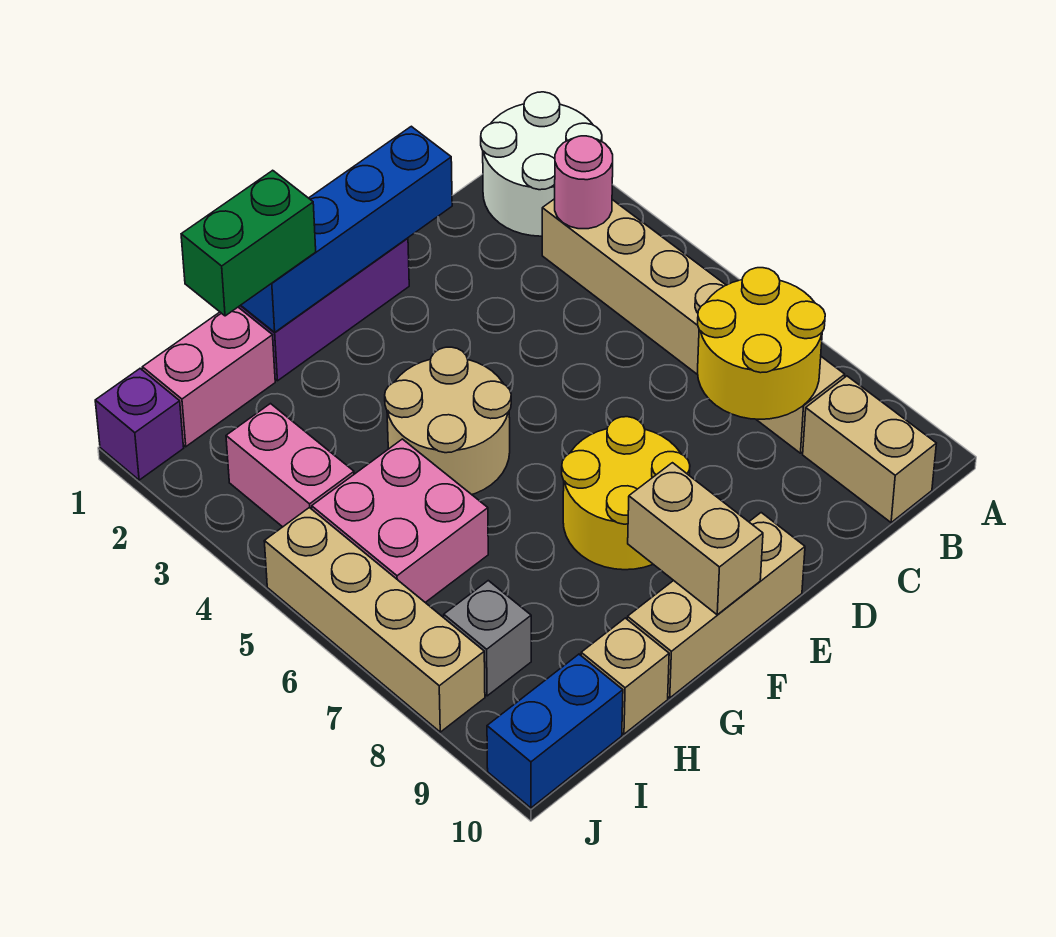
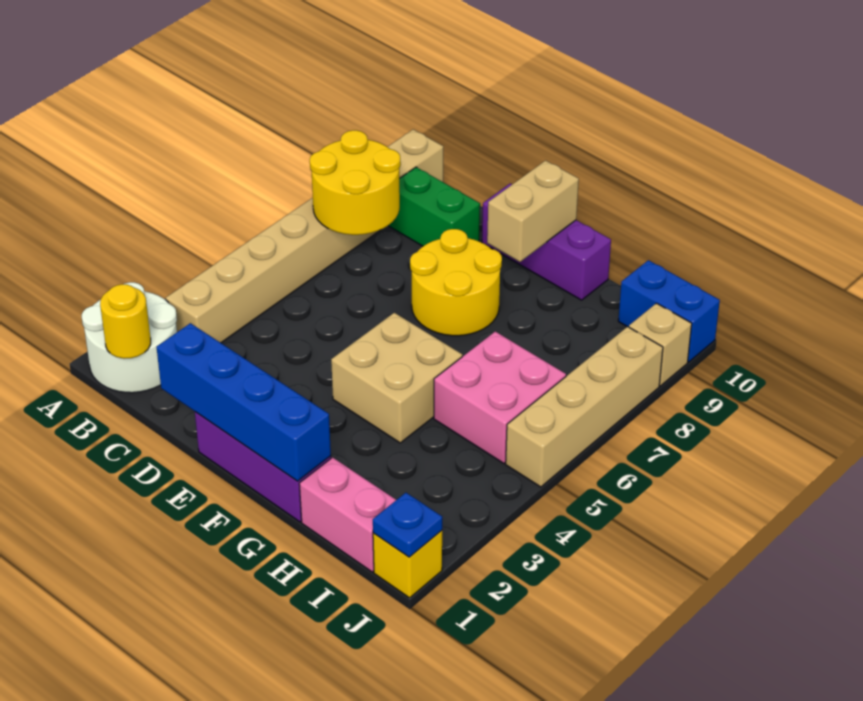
none -> yellow 1x1 round brick [100,284,151,359]
pink 1x1 round brick [555,136,613,229] -> none
tan 1x3 brick [627,513,805,698] -> purple 1x3 brick [482,183,611,300]
tan 2x2 round brick [385,347,511,494] -> tan 2x2 brick [331,313,462,443]
green 1x2 brick [181,170,316,316] -> green 1x2 brick moved to [389,167,480,246]
tan 1x1 brick [581,618,669,734] -> tan 1x1 brick moved to [629,303,692,386]
pink 1x2 brick [226,404,354,527] -> none
grey 1x1 brick [444,581,531,696] -> none
purple 1x1 brick [95,369,184,480] -> yellow 1x1 brick [373,531,442,598]
none -> blue 1x1 plate [373,493,442,557]

